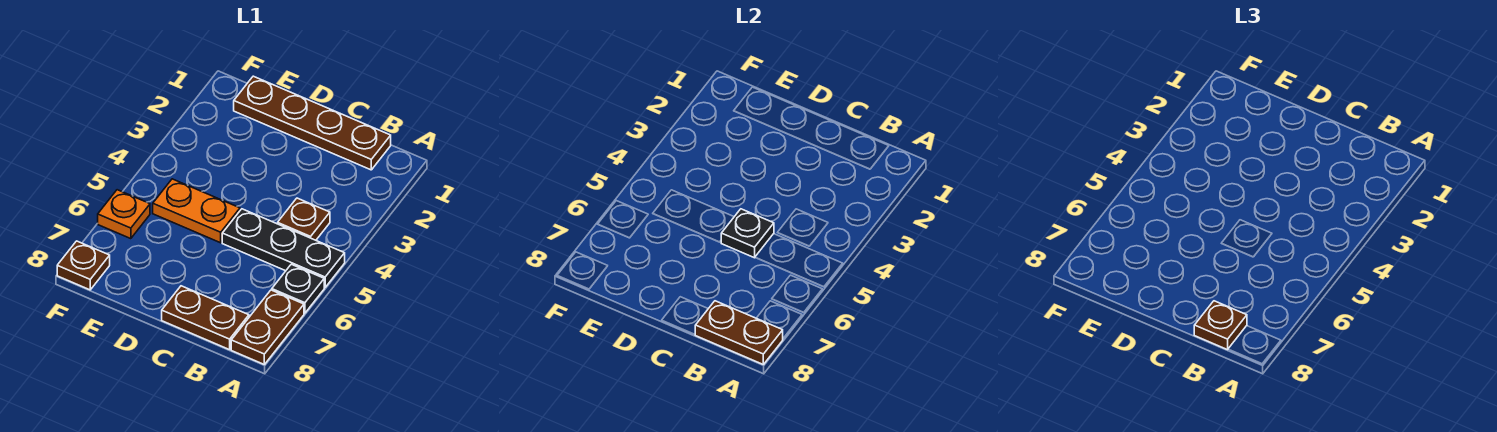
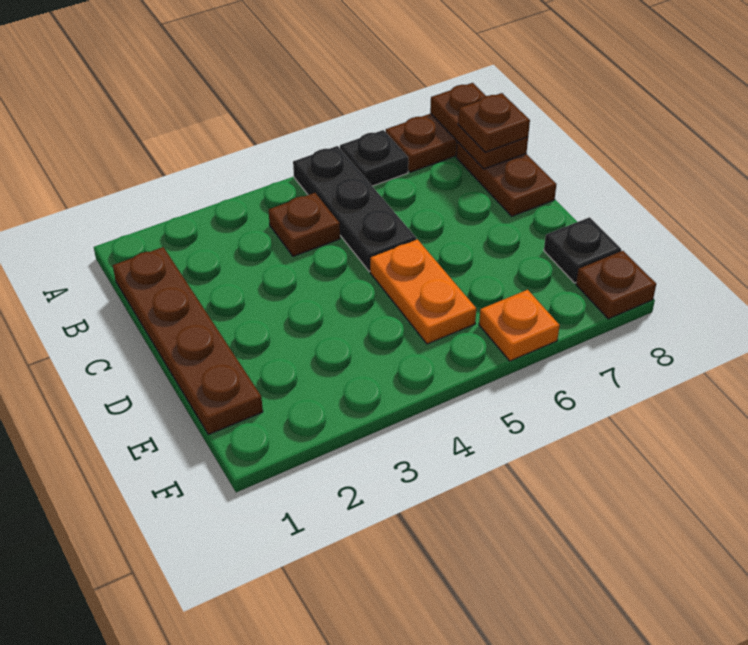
black 1x1 plate [721,209,774,258] -> black 1x1 plate moved to [544,217,621,283]

